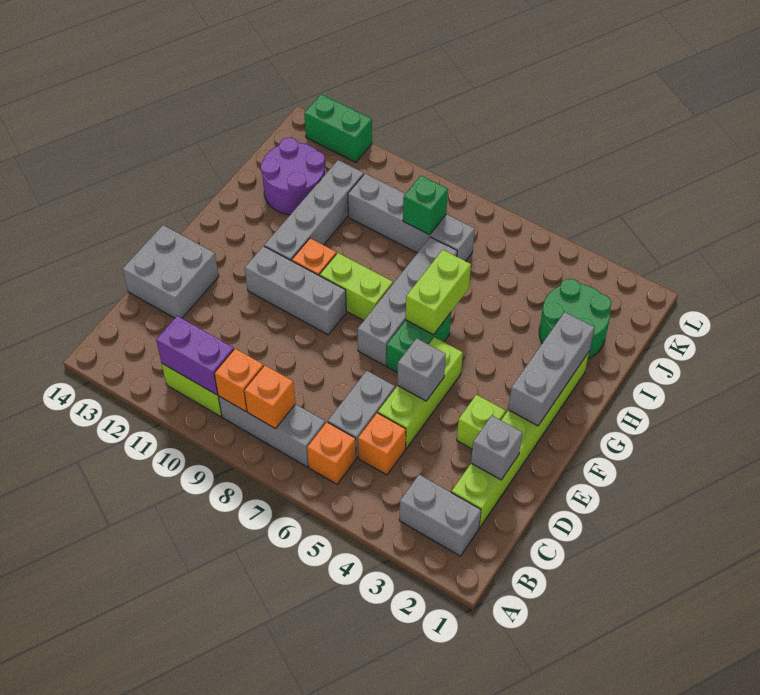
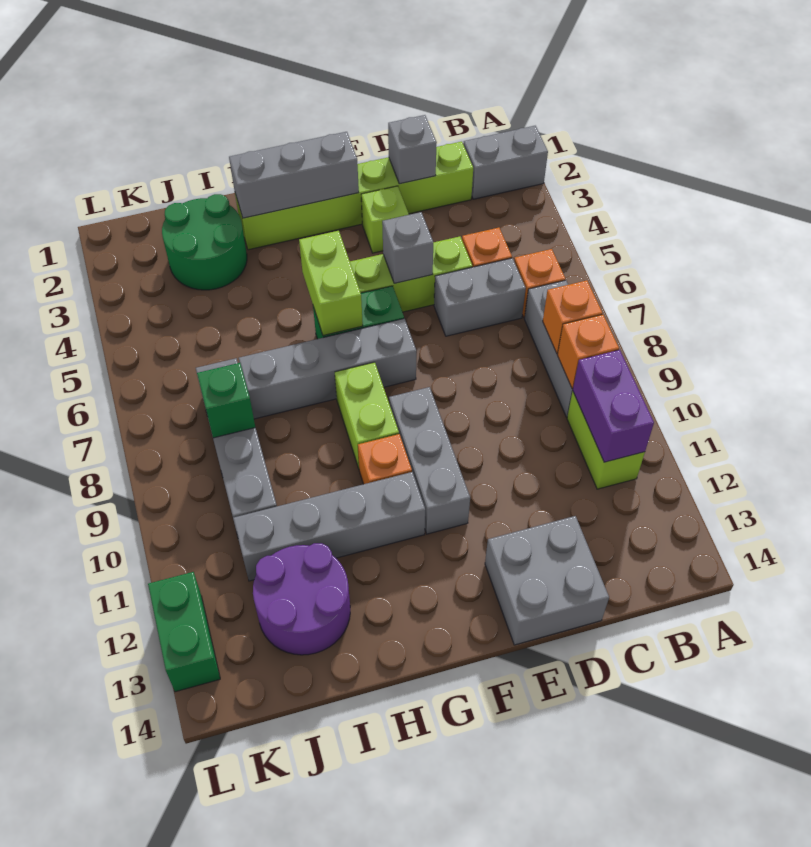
grey 1x2 brick [399,475,481,556] -> grey 1x2 brick turned to [463,126,548,199]
lime 1x2 brick [406,250,471,335] -> lime 1x2 brick turned to [299,231,363,336]

